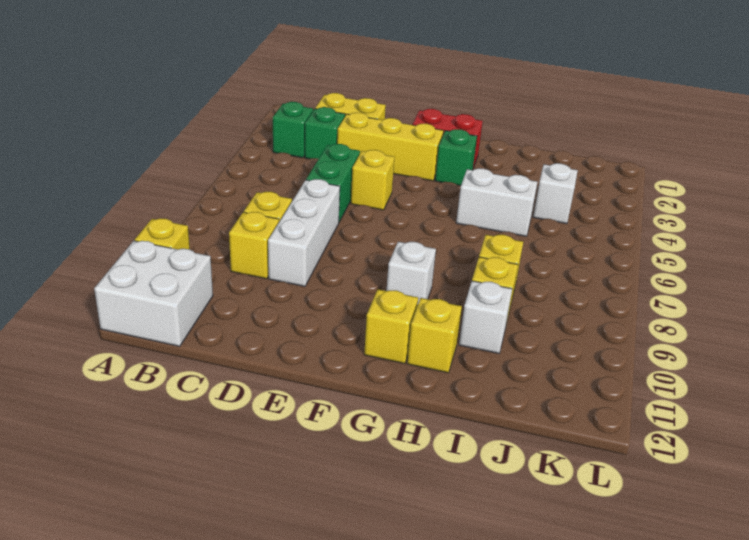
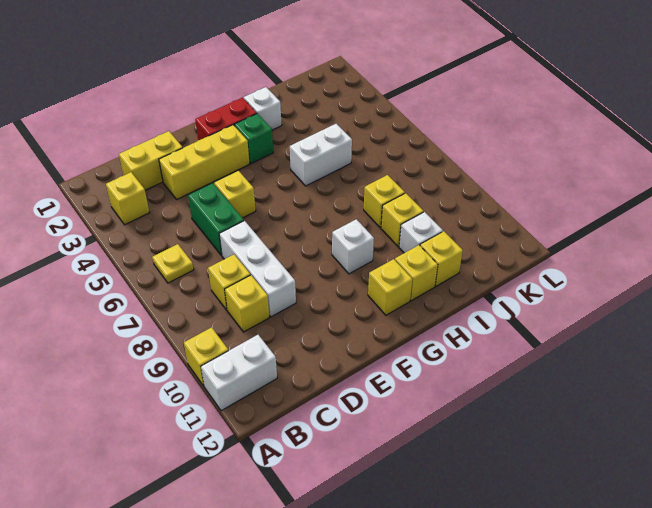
white 2x2 brick [94,241,213,346] -> white 1x2 brick [201,335,277,411]
green 1x1 brick [273,102,313,158] -> yellow 1x1 brick [106,172,150,225]
none -> yellow 1x1 plate [152,244,194,283]
green 1x1 brick [305,107,345,159] -> none
none -> yellow 1x1 brick [420,231,463,286]
white 1x1 brick [533,163,578,224] -> white 1x1 brick moved to [244,87,282,130]

